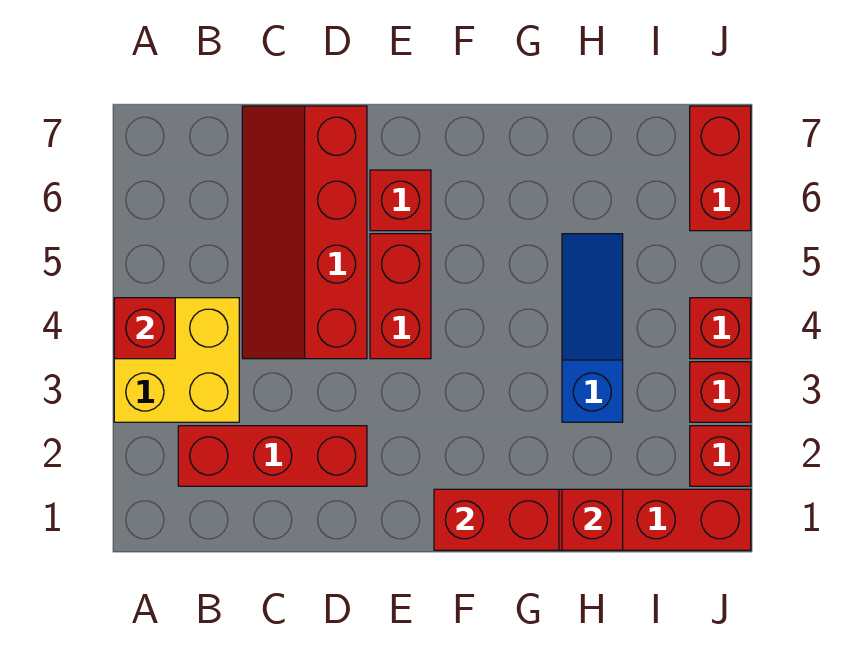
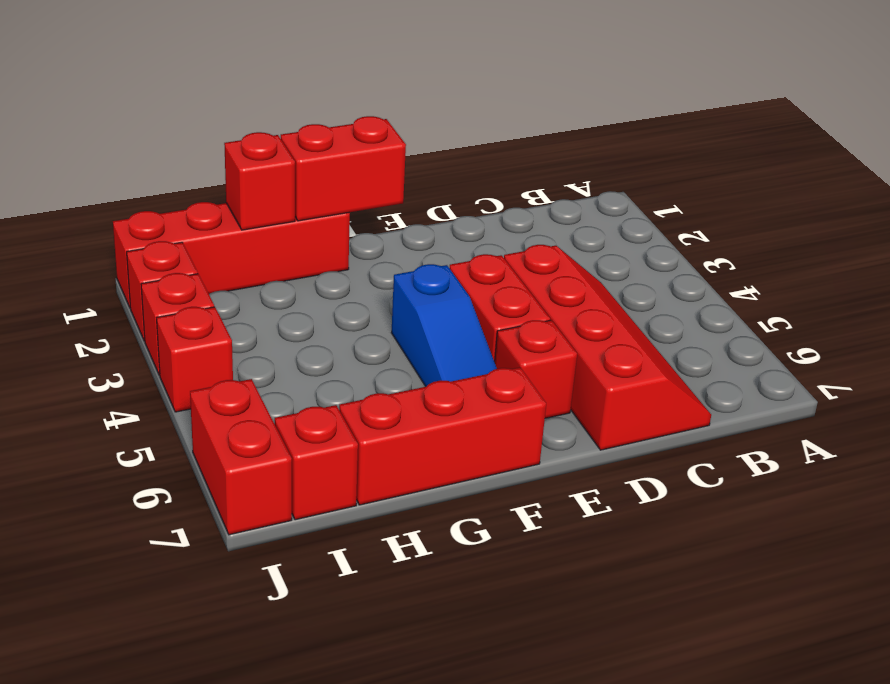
yellow 2x2 brick [114,298,239,422] -> none
red 1x1 brick [114,298,175,359] -> red 1x1 brick moved to [275,405,358,520]
red 1x3 brick [178,426,367,486] -> red 1x3 brick moved to [339,367,546,505]
blue 1x3 slope [562,234,623,422] -> blue 1x3 slope moved to [391,264,497,387]

